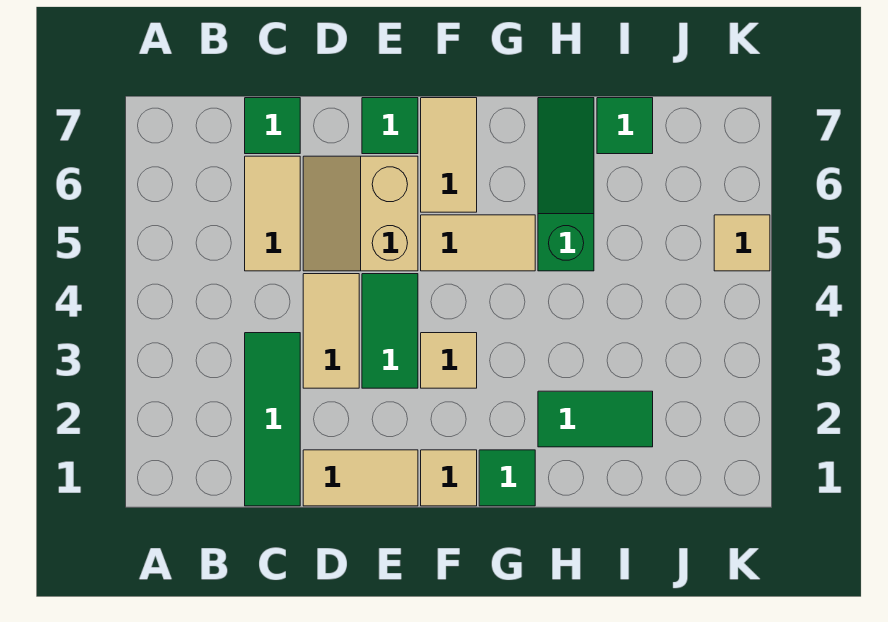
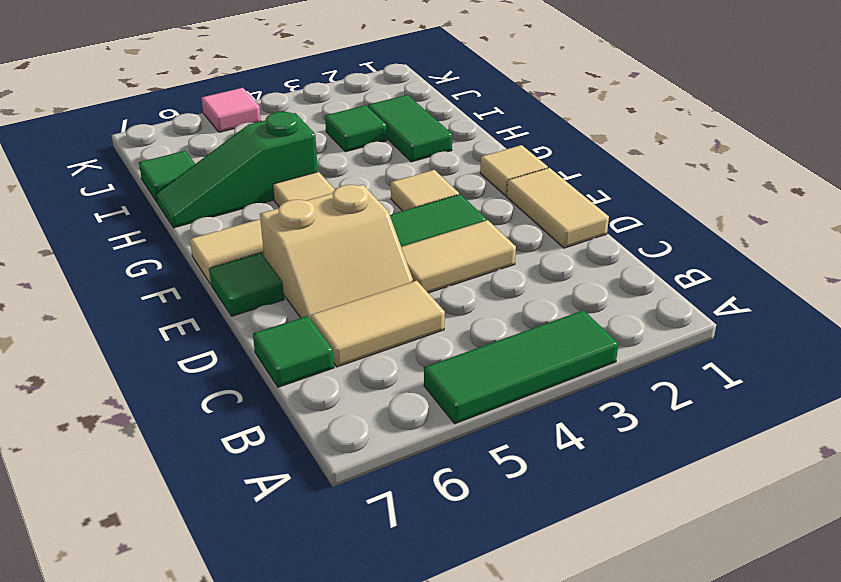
green 1x3 tile [245,333,300,506] -> green 1x3 tile moved to [424,310,619,424]
green 1x1 tile [479,450,535,506] -> green 1x1 tile moved to [325,105,387,152]
tan 1x1 tile [714,215,770,271] -> pink 1x1 tile [201,88,261,132]

